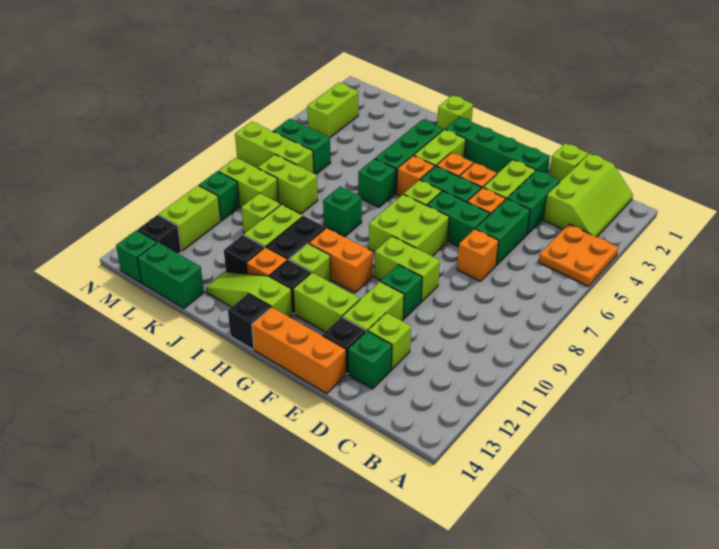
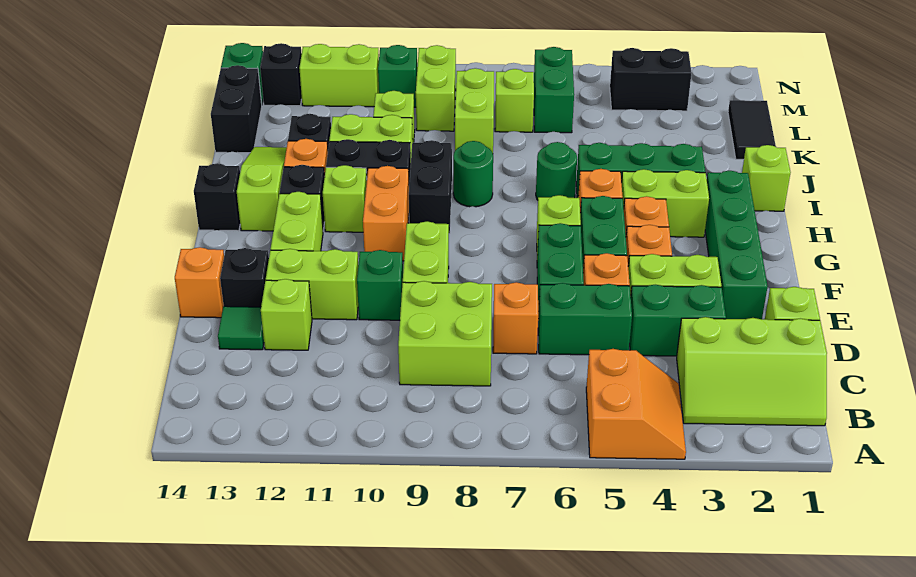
orange 2x2 plate [538,224,618,286] -> orange 2x2 slope [586,349,686,459]
green 1x1 brick [348,331,392,389] -> green 1x1 tile [218,306,264,350]
orange 1x3 brick [252,307,346,394] -> orange 1x1 brick [175,247,224,318]
lime 2x2 brick [369,194,449,256] -> lime 2x2 brick moved to [398,281,492,386]
none -> black 1x2 brick [409,140,452,234]
green 1x1 brick [358,159,396,207] -> green 1x1 round brick [536,142,577,200]
green 1x1 brick [323,187,362,237] -> green 1x1 round brick [453,141,493,207]
none -> black 1x2 tile [728,100,776,159]
green 1x2 brick [137,242,204,308] -> black 1x2 brick [211,65,262,153]
lime 1x3 brick [235,122,314,173] -> lime 1x1 brick [495,69,534,132]
lime 1x2 brick [307,83,358,137] -> black 1x2 brick [610,48,692,111]

